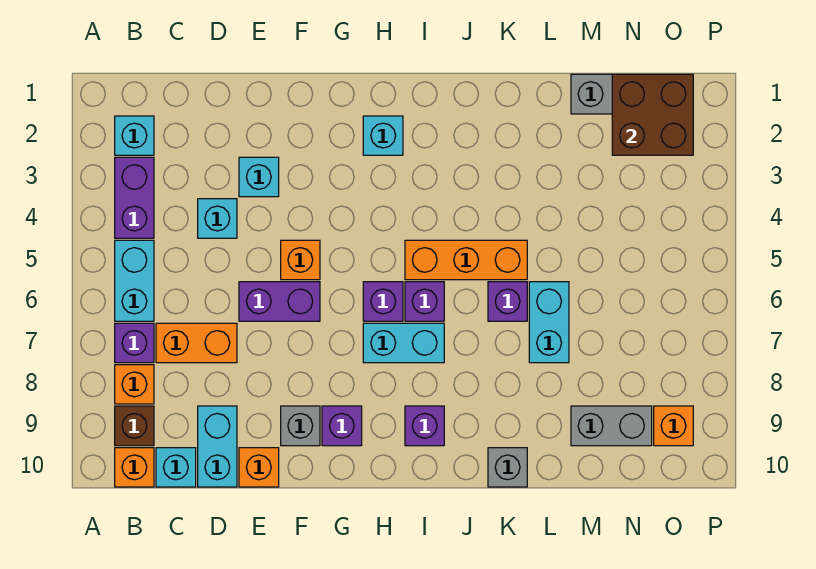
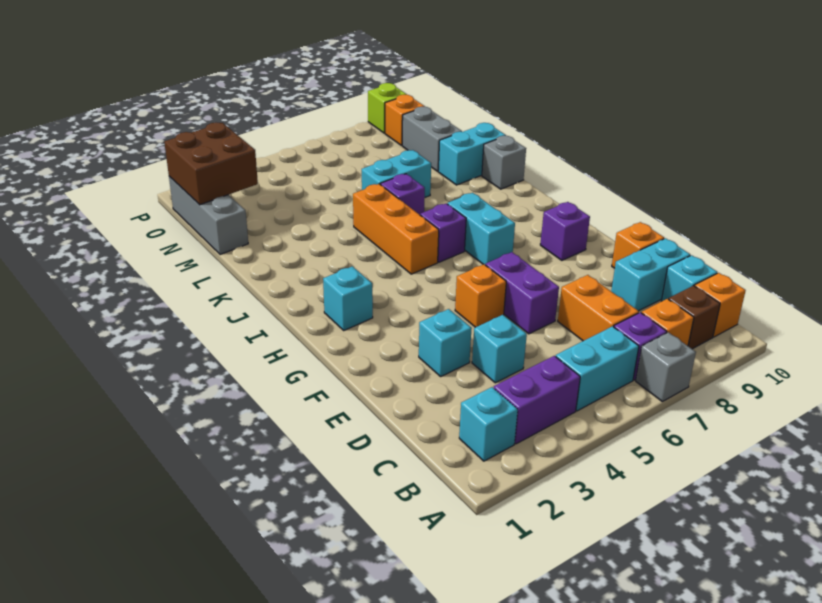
grey 1x1 brick [281,406,320,446] -> grey 1x1 brick moved to [636,332,696,402]
purple 1x1 brick [363,282,403,321] -> none
purple 1x1 brick [405,406,444,446] -> none
none -> cyan 1x2 brick [438,123,506,185]
none -> lime 1x1 brick [368,83,407,133]

